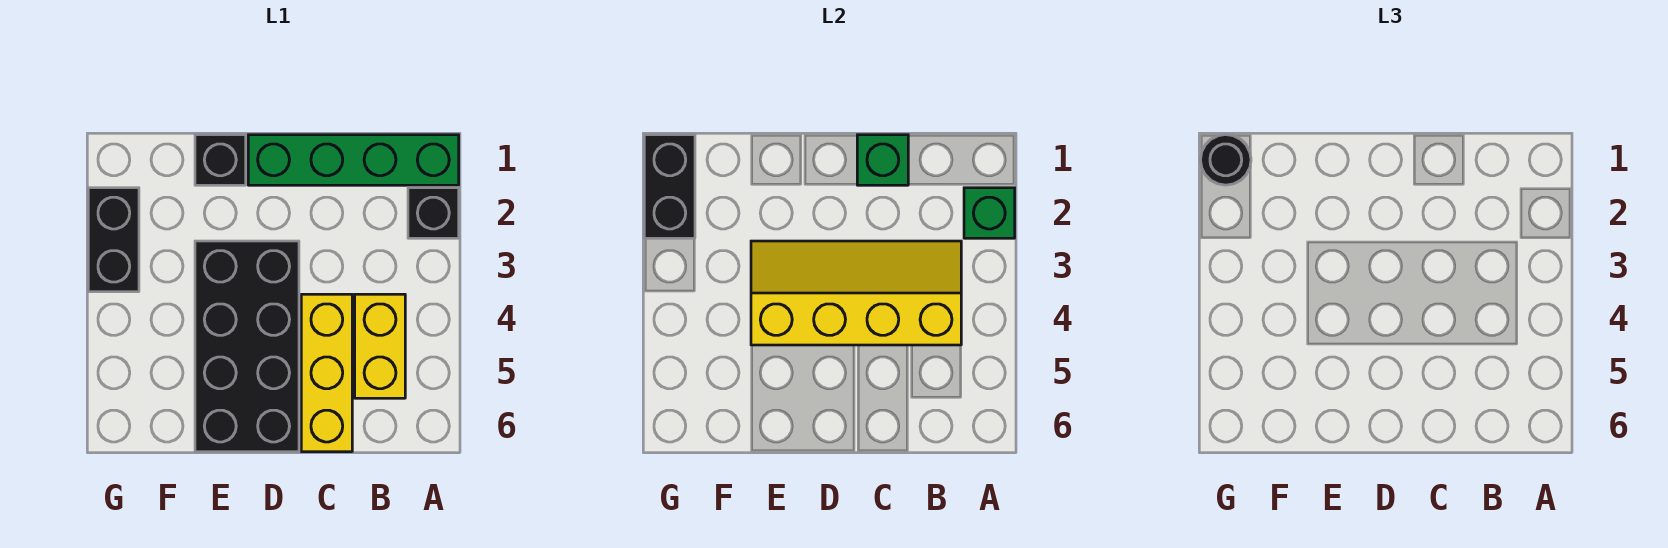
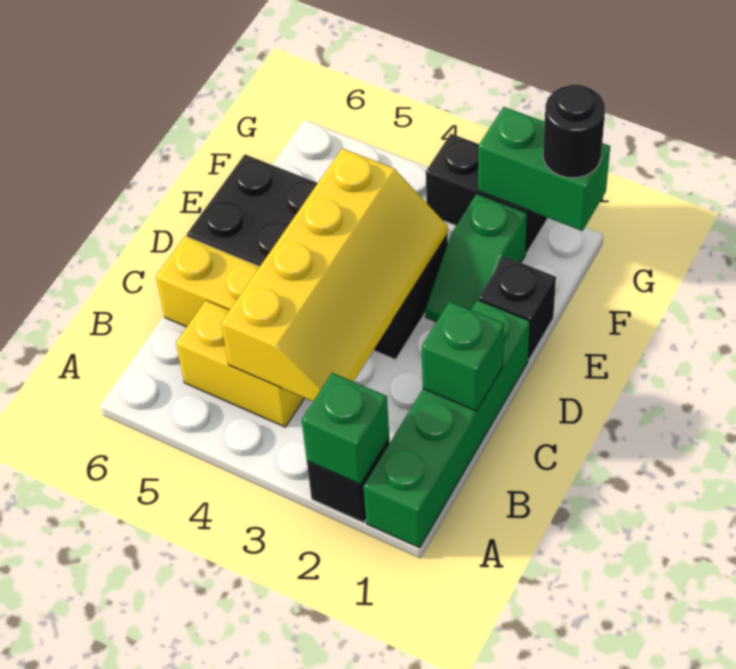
none -> green 1x2 slope [425,194,527,322]
black 1x2 brick [644,135,695,238] -> green 1x2 brick [478,107,610,231]

